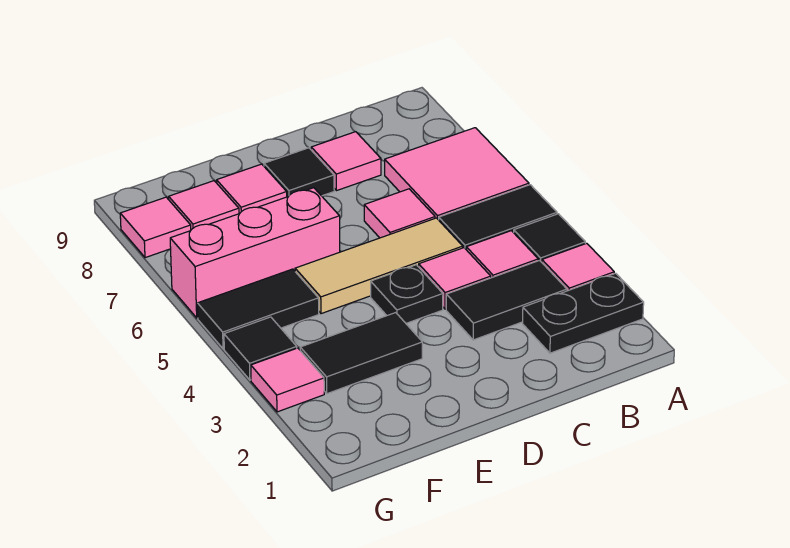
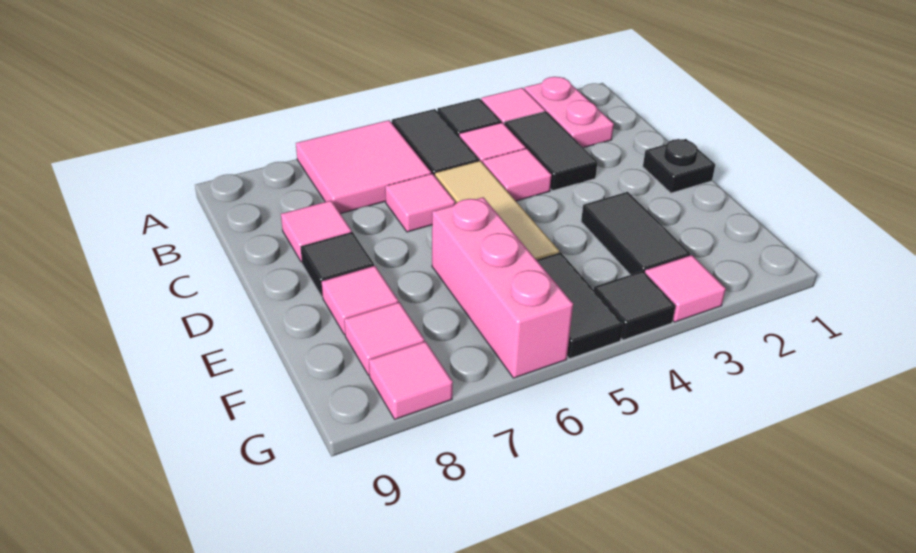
black 1x2 plate [523,273,644,353] -> pink 1x2 plate [524,77,614,148]
black 1x1 plate [371,265,443,323] -> black 1x1 plate moved to [643,139,715,193]

